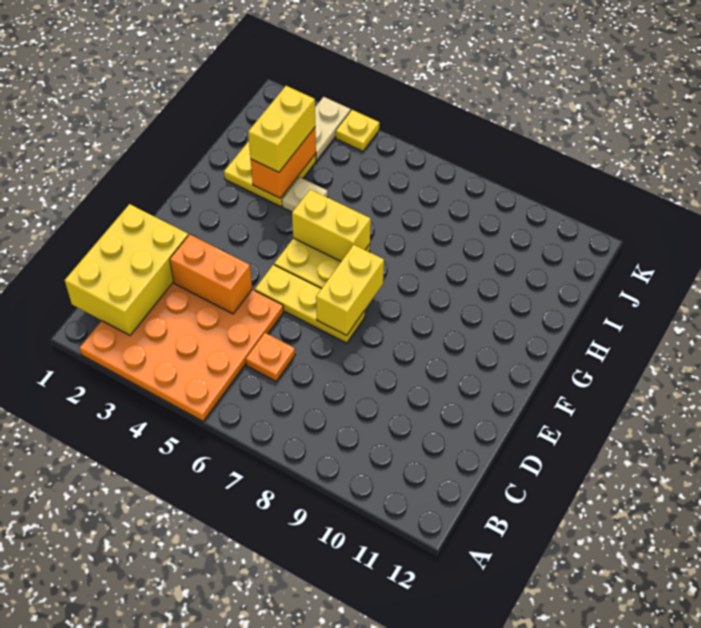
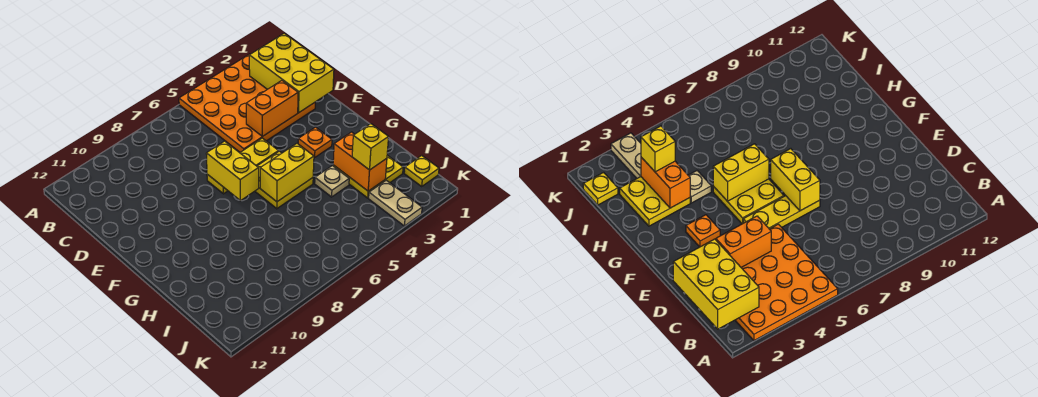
orange 1x1 plate [246,333,295,381] -> orange 1x1 plate moved to [298,127,332,157]
yellow 1x2 brick [248,86,315,172] -> yellow 1x1 brick [352,124,388,170]
yellow 1x1 plate [336,110,379,151] -> yellow 1x1 plate moved to [404,156,439,186]

